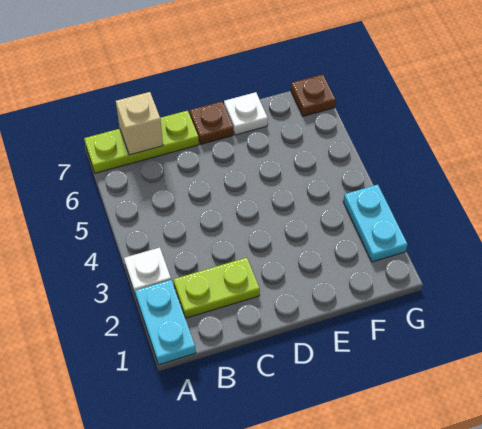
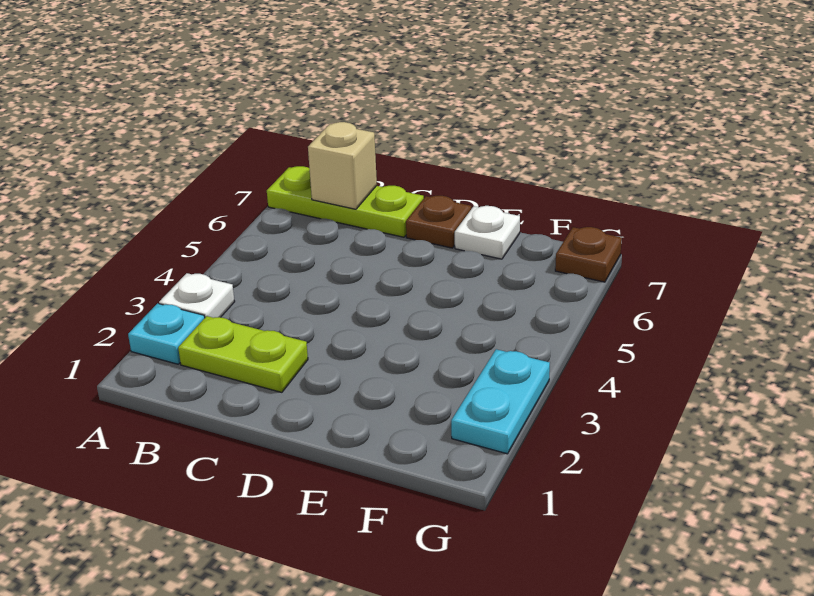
cyan 1x2 plate [135,280,196,365] -> cyan 1x1 plate [128,303,205,364]

